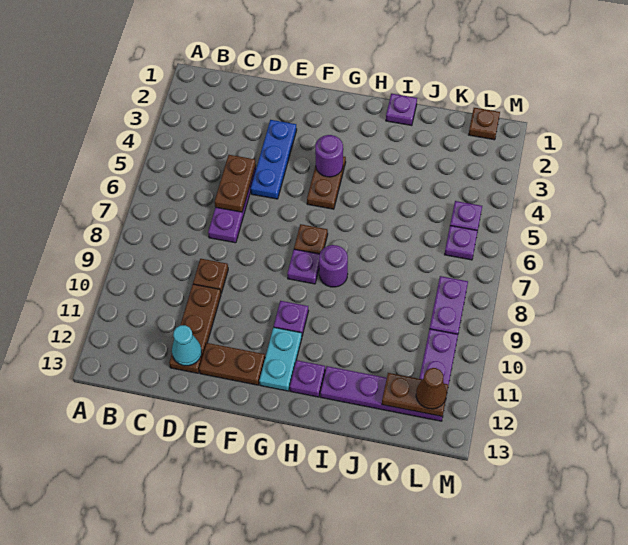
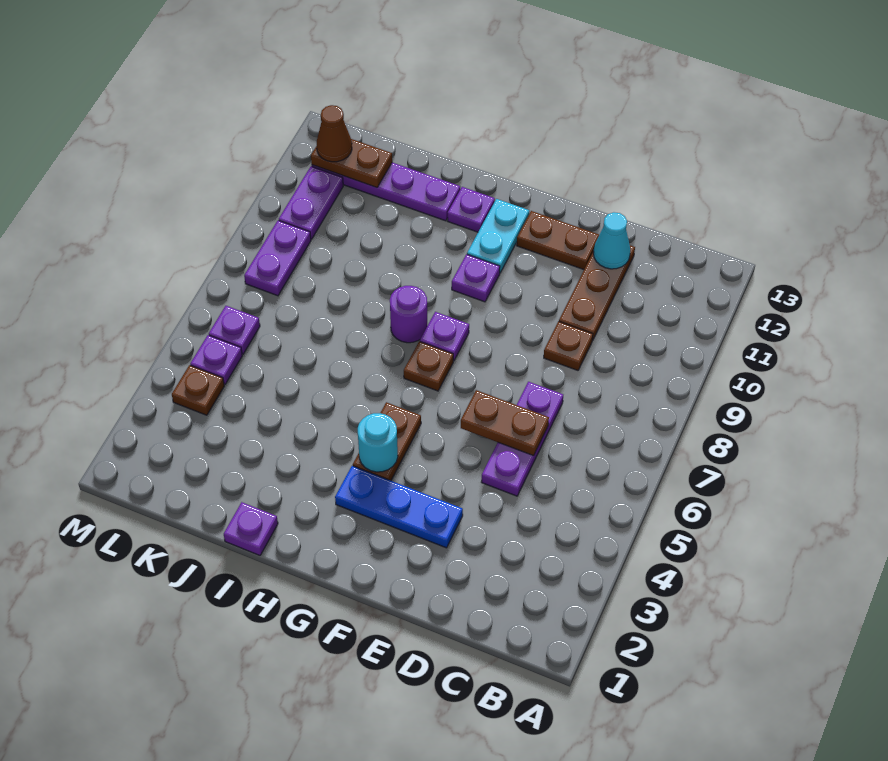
brown 1x2 plate [215,155,256,212] -> brown 1x2 plate turned to [461,390,549,456]
blue 1x3 plate [251,120,297,199] -> blue 1x3 plate turned to [335,466,463,548]
purple 1x1 round brick [315,135,343,177] -> cyan 1x1 round brick [358,413,398,472]
brown 1x1 plate [469,108,500,140] -> brown 1x1 plate moved to [172,365,224,415]

